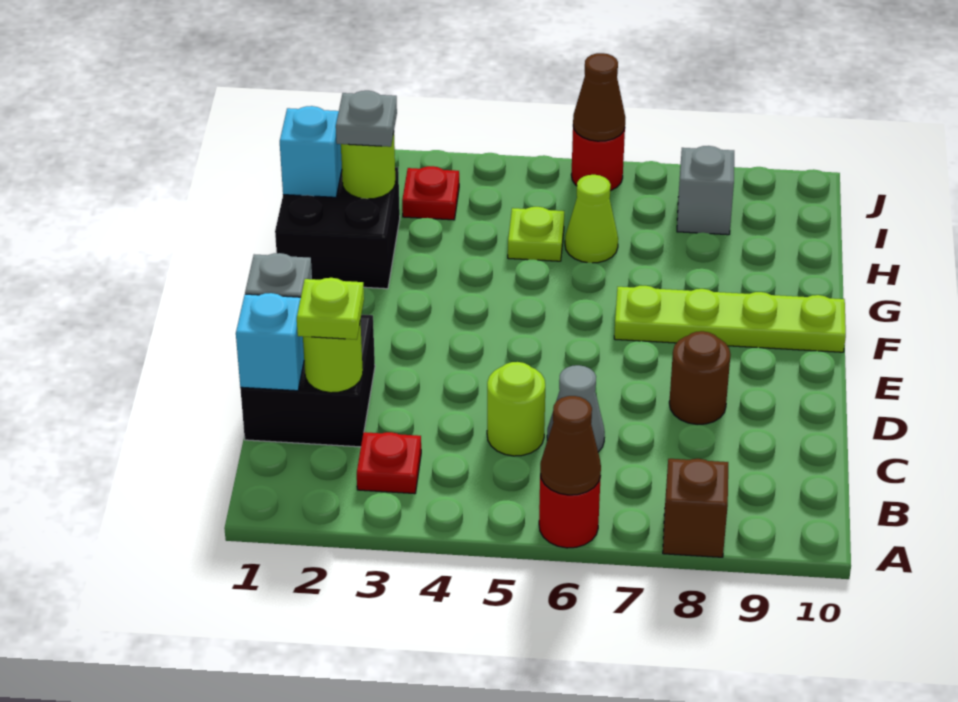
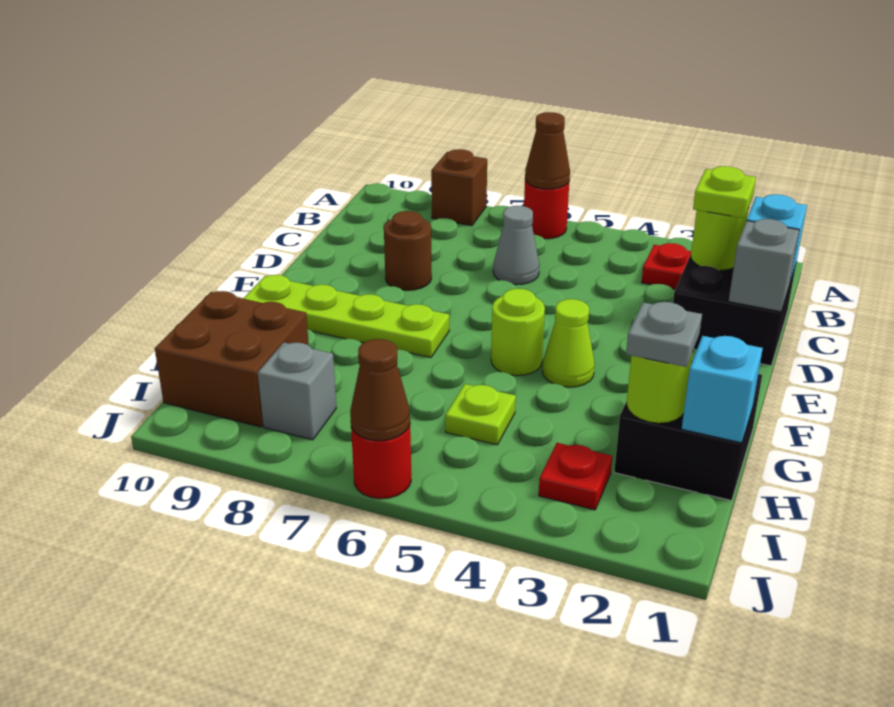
lime 1x1 round brick [487,362,545,456] -> lime 1x1 round brick moved to [491,289,545,376]
lime 1x1 cone [565,175,618,263] -> lime 1x1 cone moved to [542,299,595,387]
none -> brown 2x2 brick [155,291,309,427]

